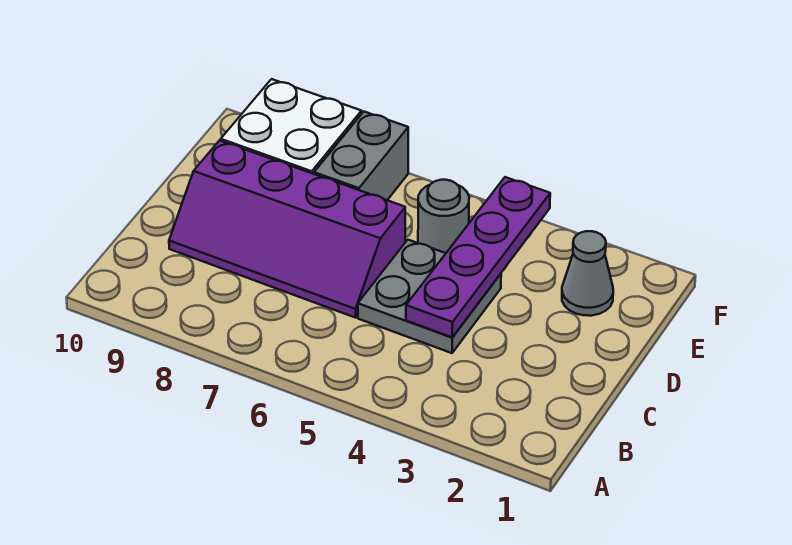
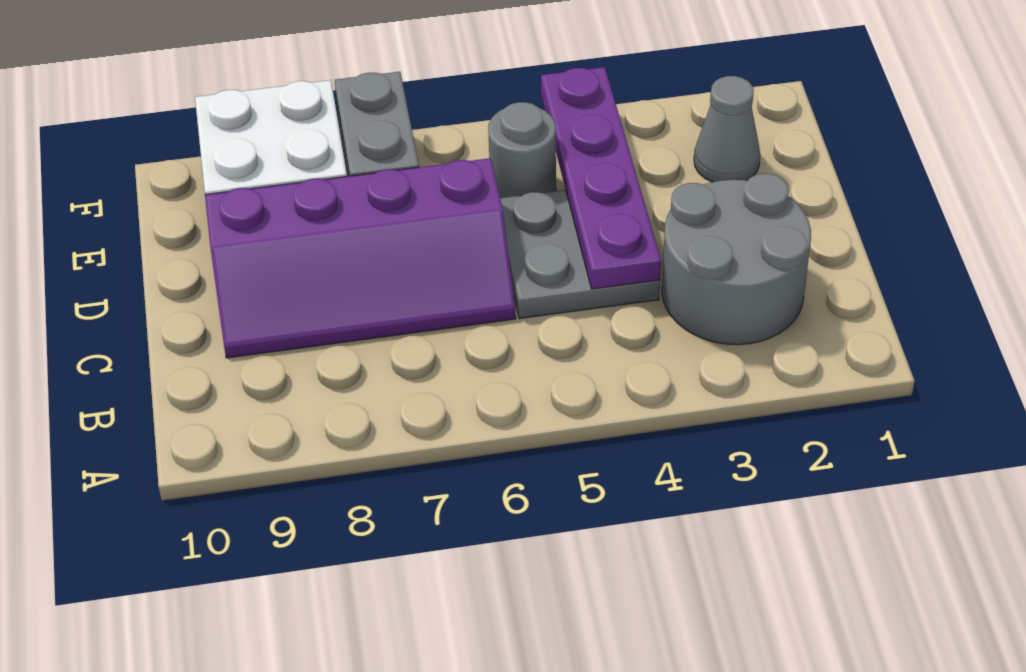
none -> grey 2x2 round brick [662,174,811,345]

